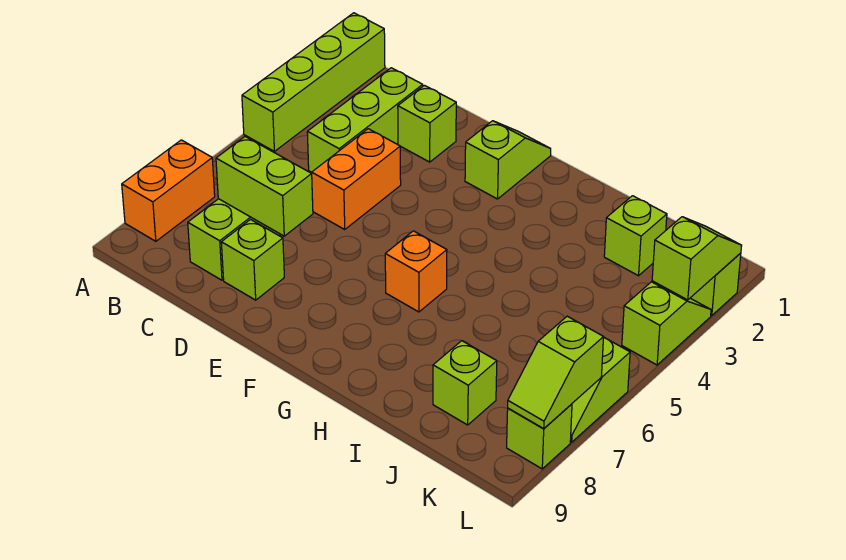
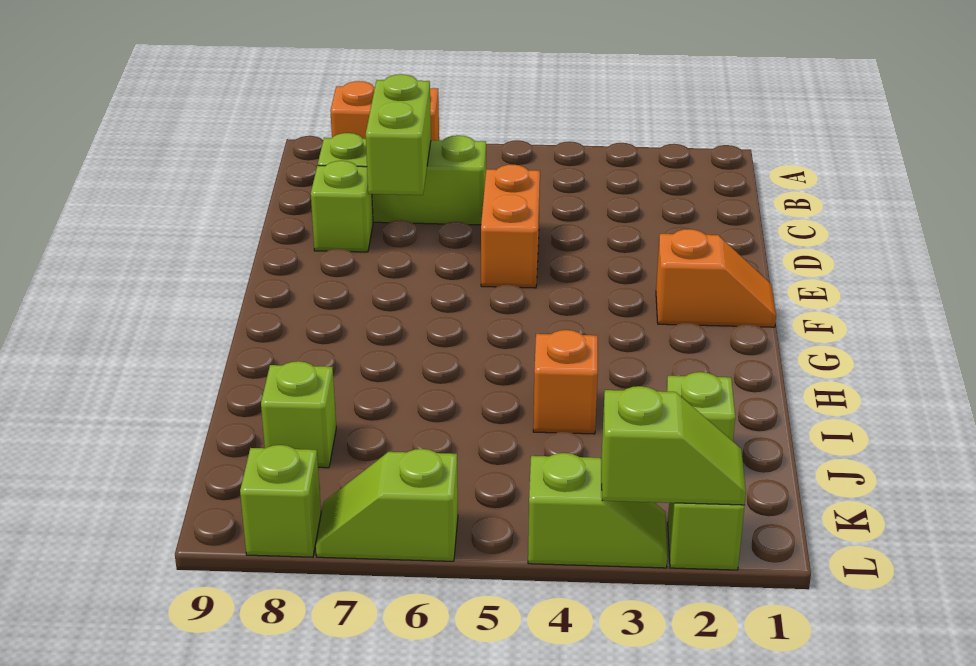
lime 1x4 brick [242,13,385,151] -> none
lime 1x3 brick [307,68,423,172] -> none
lime 1x1 brick [398,85,456,162] -> none
orange 1x2 brick [312,129,401,229] -> orange 1x2 brick turned to [481,165,540,288]
lime 1x2 slope [465,121,551,199] -> orange 1x2 slope [656,229,776,327]
orange 1x1 brick [385,231,447,312] -> orange 1x1 brick moved to [533,330,598,434]
lime 1x2 slope [508,316,604,428] -> none

